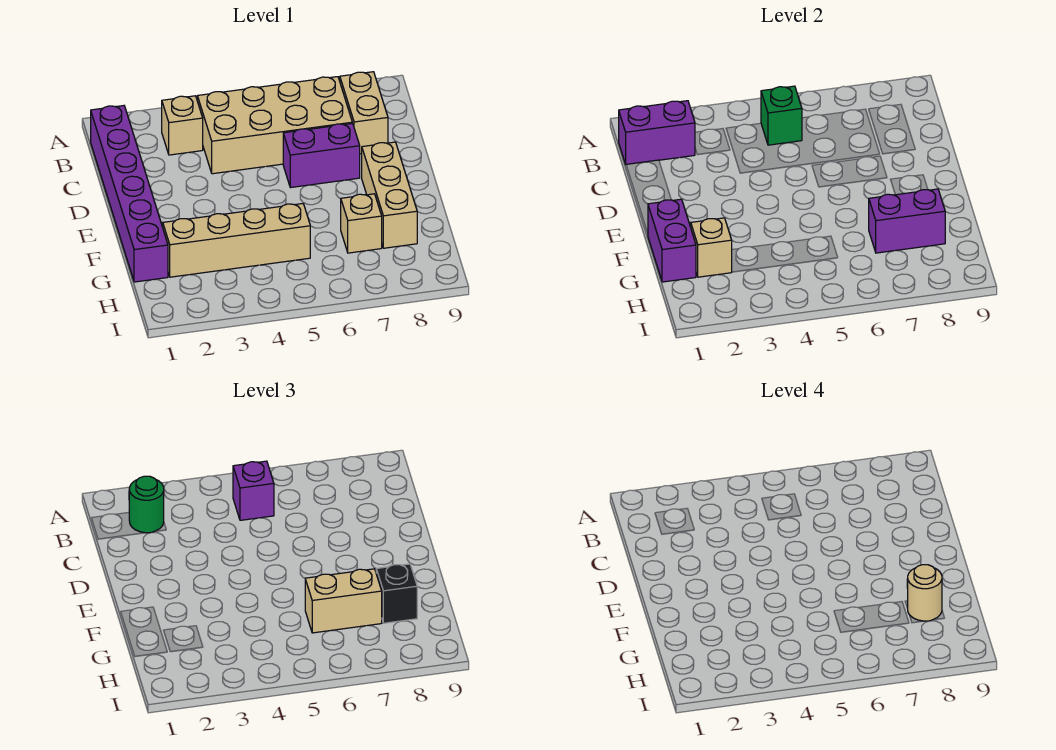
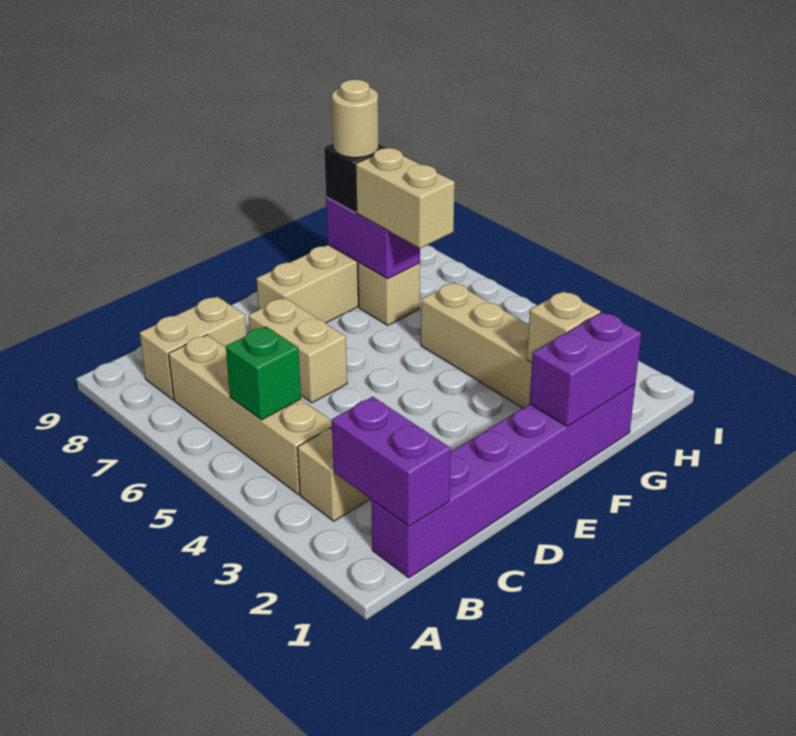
green 1x1 round brick [129,476,164,533] -> none
tan 2x4 brick [197,77,352,174] -> tan 1x4 brick [169,335,332,495]
purple 1x1 brick [233,461,274,520] -> none
purple 1x2 brick [283,123,360,188] -> tan 1x2 brick [248,298,347,403]

